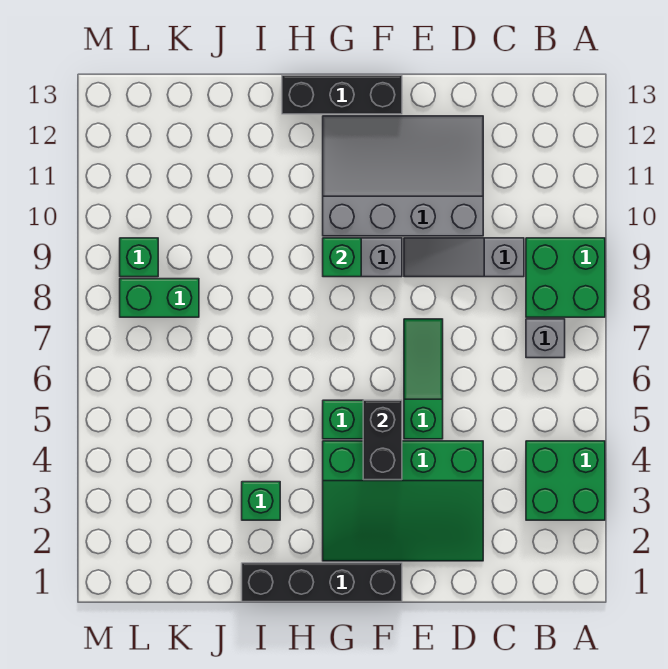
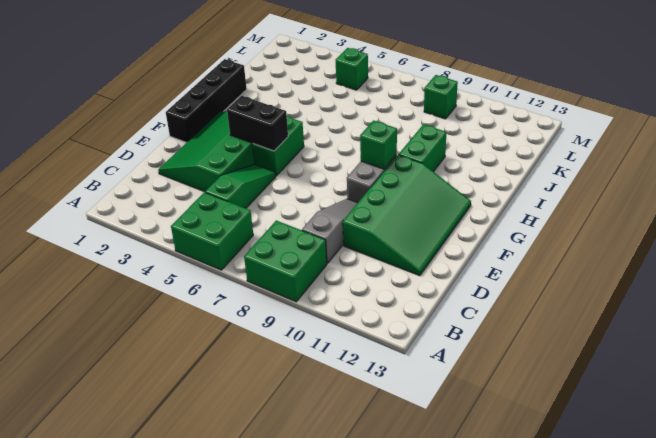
green 2x2 brick [526,441,605,520] -> green 2x2 brick moved to [171,192,253,270]
grey 1x1 brick [526,319,565,358] -> none
grey 3x4 slope [323,116,483,236] -> green 3x4 slope [343,155,471,276]
green 1x3 slope [404,319,443,439] -> green 1x3 slope turned to [205,164,276,208]
black 1x3 brick [282,75,402,114] -> none
green 1x1 brick [242,482,280,520] -> green 1x1 brick moved to [336,48,368,90]
green 1x2 brick [120,279,199,317] -> green 1x2 brick moved to [399,124,446,172]

